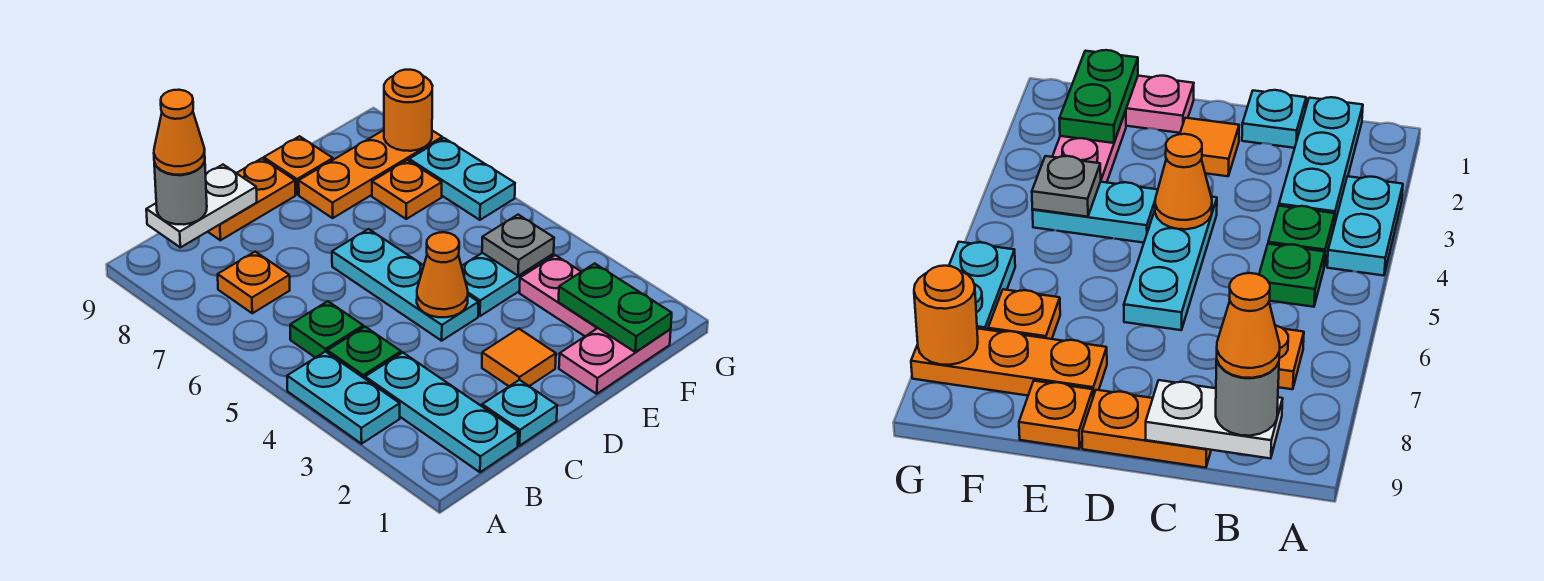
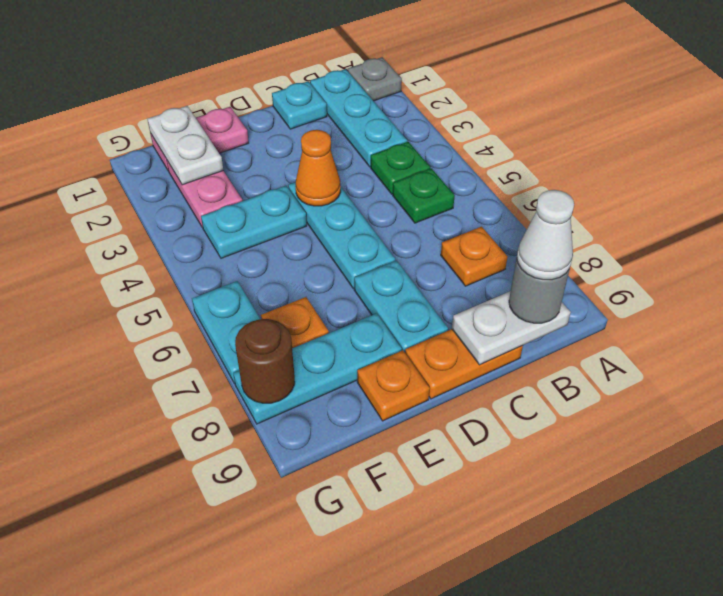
cyan 1x2 plate [287,351,400,444] -> cyan 1x2 plate moved to [354,261,448,352]
orange 1x1 cone [154,90,205,175] -> white 1x1 cone [517,190,574,280]
orange 1x1 tile [482,329,556,386] -> none
orange 1x3 plate [299,130,442,218] -> cyan 1x3 plate [233,313,402,424]
green 1x2 plate [558,263,672,352] -> white 1x2 plate [147,106,223,185]
grey 1x1 plate [482,215,554,276] -> grey 1x1 plate moved to [348,57,402,101]
orange 1x1 round brick [384,70,433,151] -> brown 1x1 round brick [235,319,295,403]

